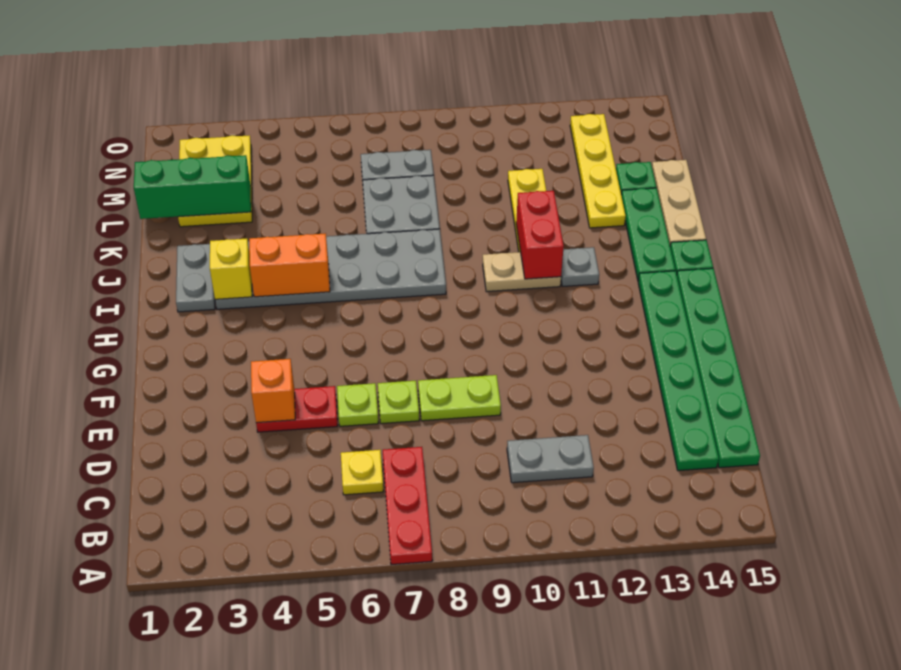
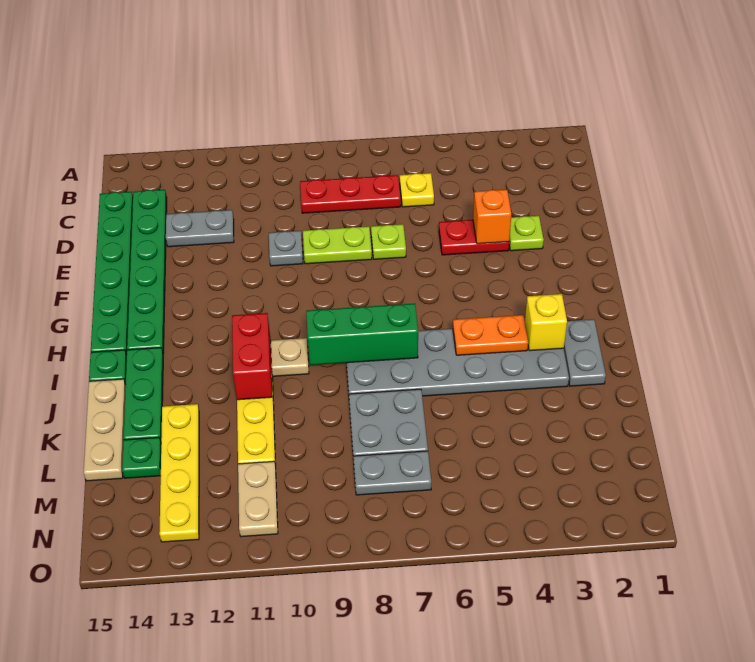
red 1x3 plate [383,447,432,565] -> red 1x3 plate turned to [300,175,401,213]
grey 1x2 plate [507,435,594,483] -> grey 1x2 plate moved to [166,210,234,247]
lime 1x1 plate [337,383,378,426] -> lime 1x1 plate moved to [509,216,544,251]
orange 1x2 brick [249,233,330,297] -> orange 1x2 plate [453,315,528,355]
grey 1x1 plate [561,247,599,286] -> grey 1x1 plate moved to [269,231,303,266]
green 1x3 brick [134,155,251,219] -> green 1x3 brick moved to [306,304,418,365]
yellow 2x3 plate [178,135,252,227] -> none
none -> tan 1x2 plate [238,461,278,537]

